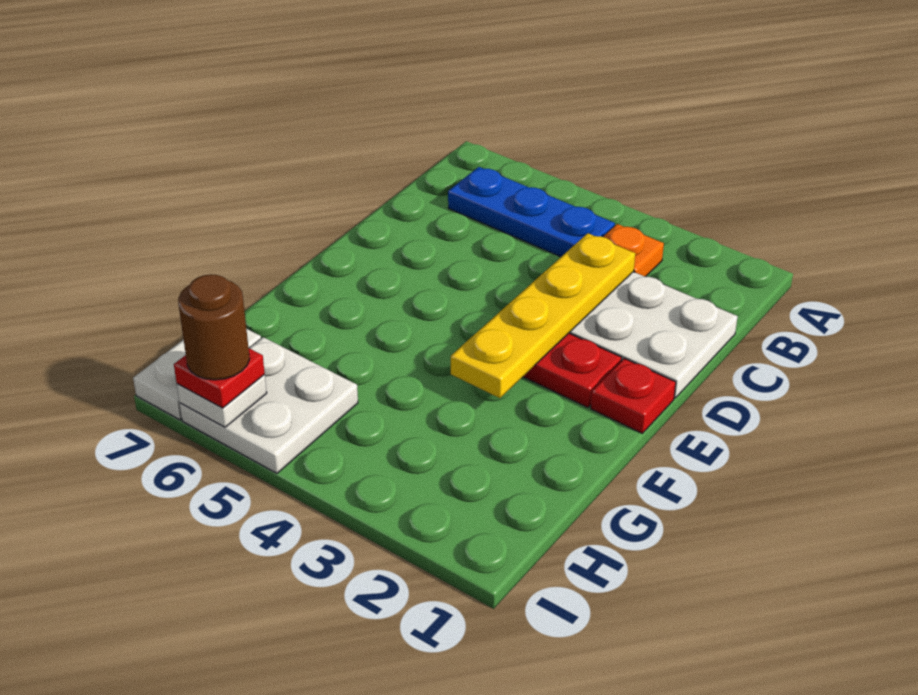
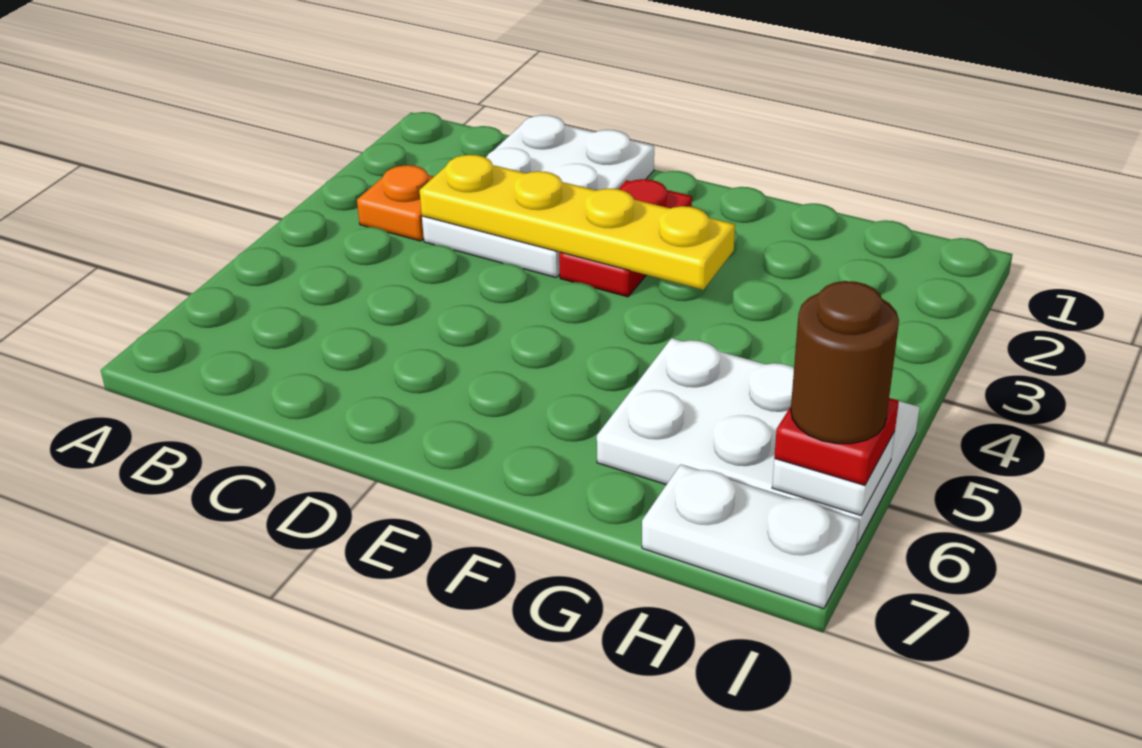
blue 1x3 plate [448,167,615,257] -> none
red 1x1 plate [591,358,676,433] -> none
white 2x2 plate [180,337,358,473] -> white 2x3 plate [597,338,920,545]

